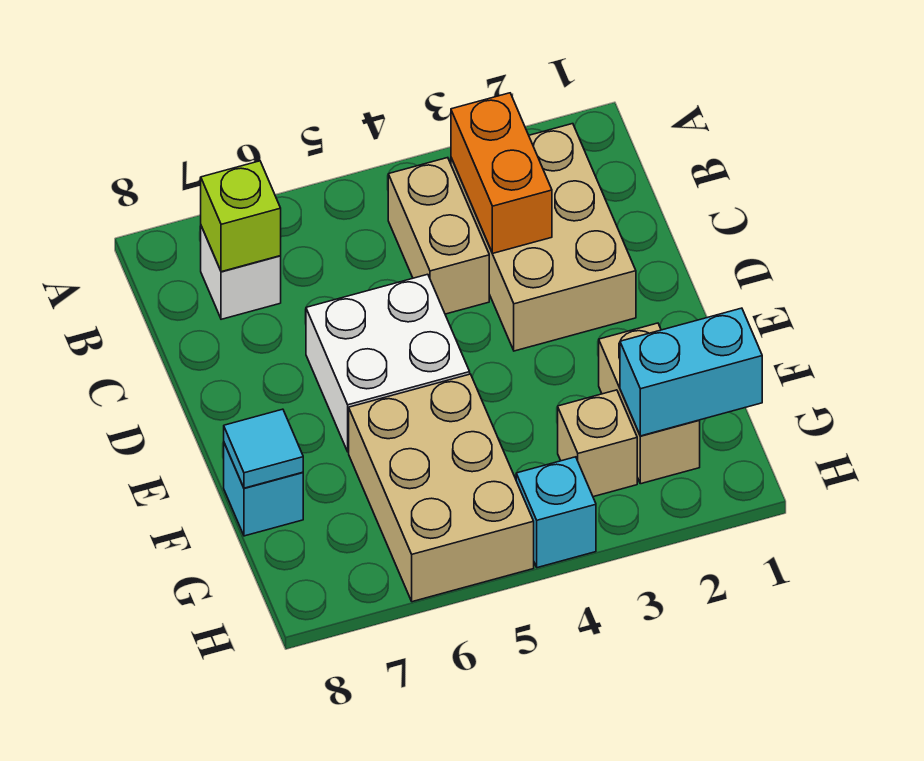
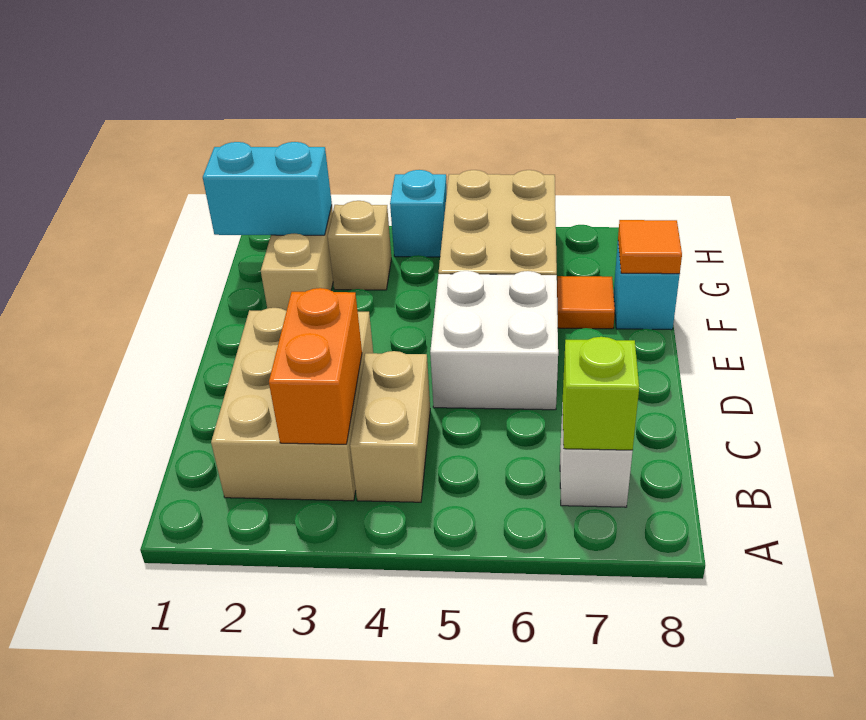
none -> orange 1x1 tile [557,276,615,329]
cyan 1x1 tile [224,409,303,488] -> orange 1x1 tile [618,220,682,274]

